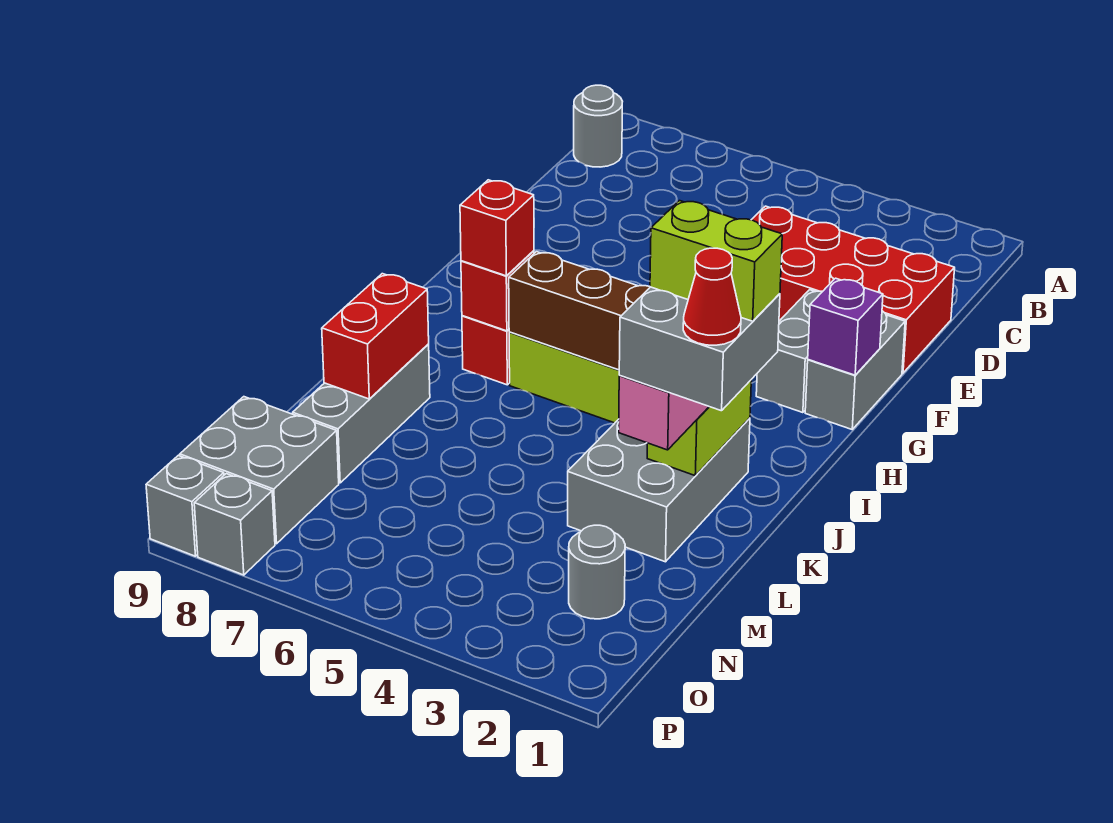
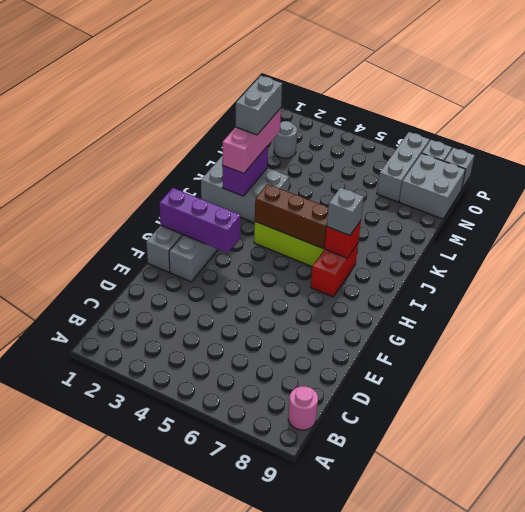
grey 1x1 round brick [574,85,623,167] -> pink 1x1 round brick [288,386,318,430]
red 2x4 brick [752,206,955,373] -> none
purple 1x1 brick [808,278,883,375] -> purple 1x3 brick [159,188,241,253]
red 1x1 brick [460,180,534,276] -> grey 1x1 brick [327,188,364,236]
grey 2x3 brick [568,418,750,562] -> grey 2x3 brick turned to [201,155,289,223]
lime 1x2 brick [647,380,751,475] -> purple 1x2 brick [223,146,268,196]
grey 2x2 brick [619,287,780,411] -> grey 1x2 brick [236,76,282,135]
lime 1x2 brick [650,201,782,321] -> none
grey 1x3 brick [293,344,430,483] -> grey 1x3 brick moved to [377,132,430,202]
red 1x2 brick [322,274,429,399] -> none
red 1x1 cone [683,248,741,345] -> none

